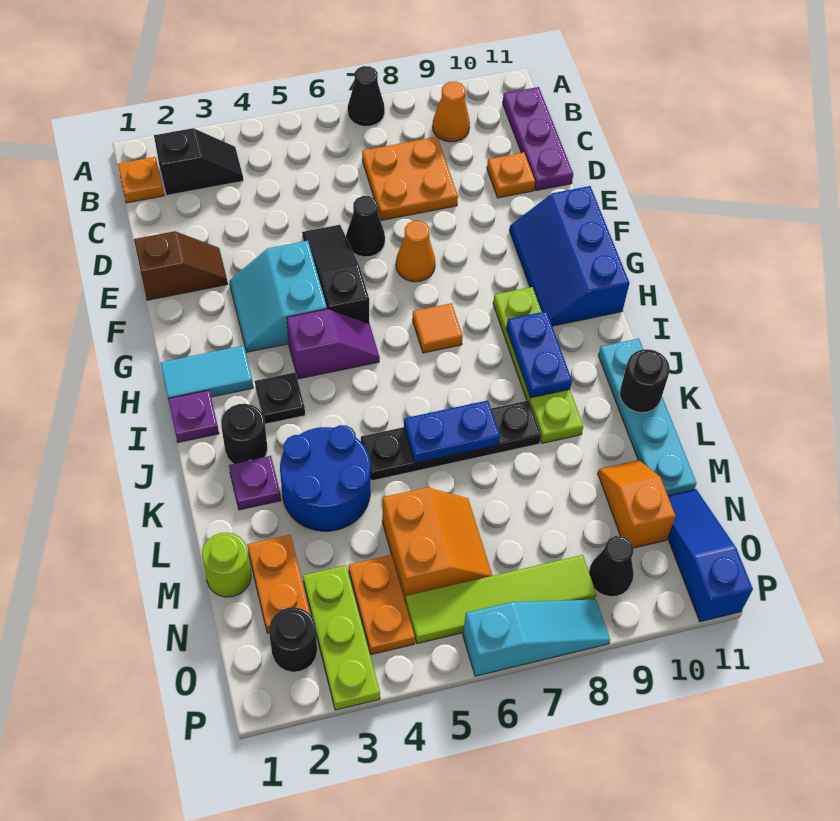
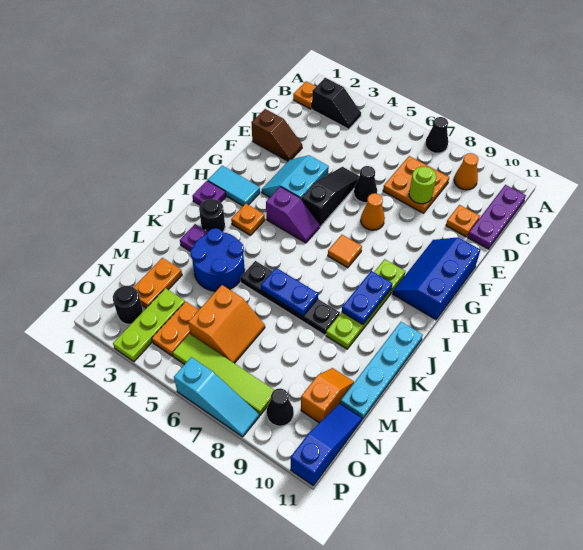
black 1x1 plate [255,373,305,424] -> orange 1x1 plate [231,204,265,235]
black 1x1 round brick [620,349,670,413] -> none
lime 1x1 round brick [202,533,251,597] -> lime 1x1 round brick moved to [409,167,436,204]

